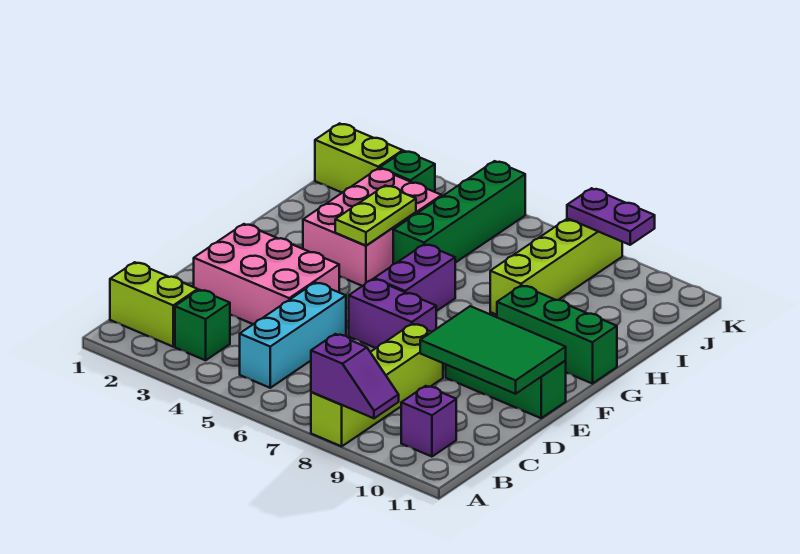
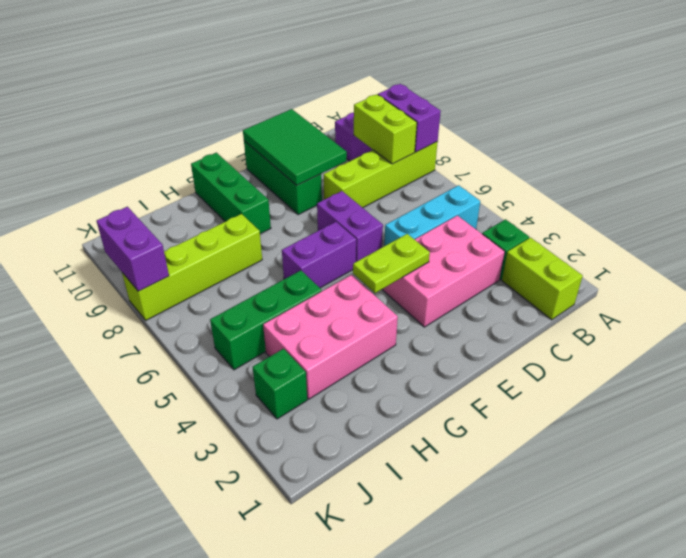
purple 1x2 slope [311,334,399,418] -> purple 1x2 brick [378,84,441,152]
pink 2x3 brick [194,224,340,324] -> pink 2x3 brick turned to [382,216,505,327]
lime 1x2 plate [335,185,416,246] -> lime 1x2 plate moved to [353,234,430,293]
green 1x4 brick [393,161,525,264] -> green 1x3 brick [210,270,322,370]
lime 1x2 brick [315,123,403,193] -> lime 1x2 brick moved to [354,94,417,164]
purple 1x2 plate [567,188,655,245] -> purple 1x2 brick [97,207,169,291]

